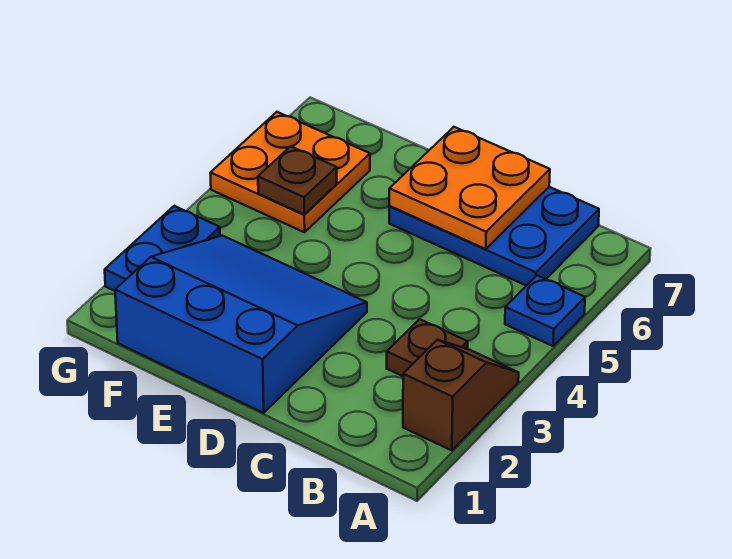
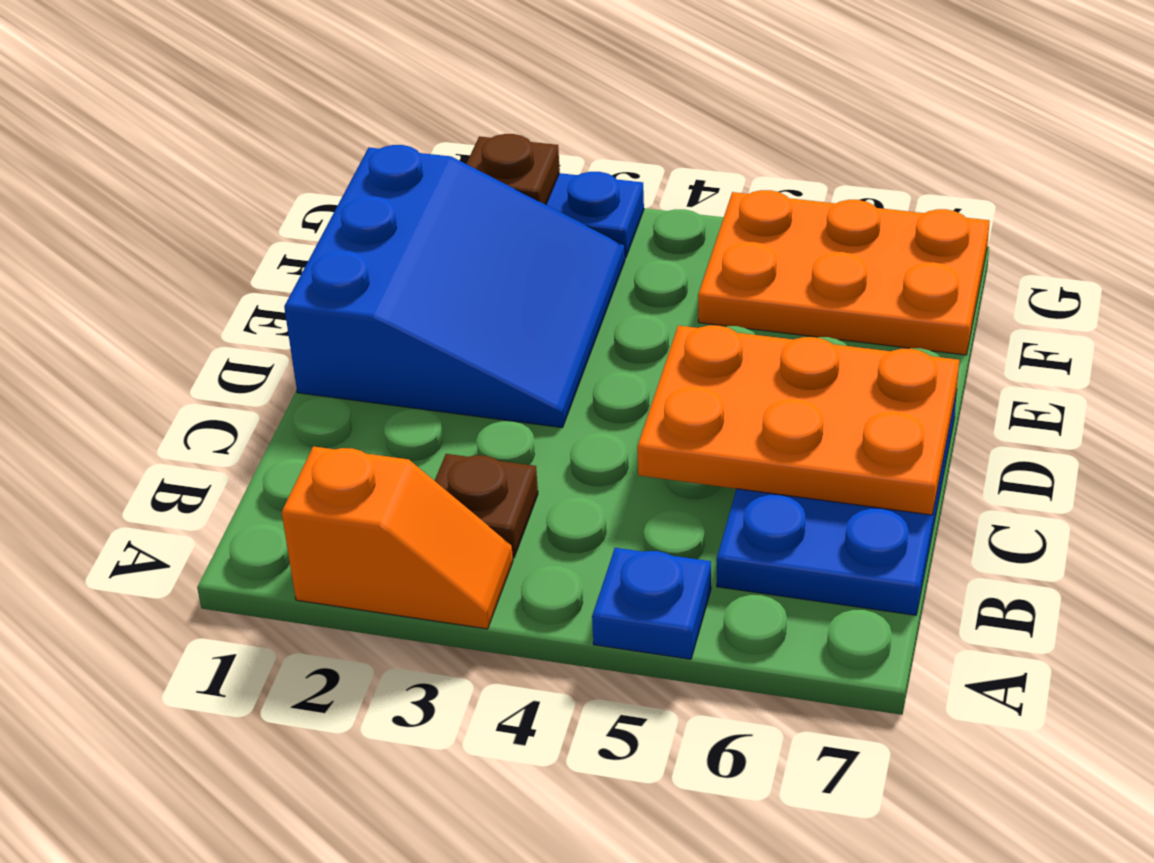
brown 1x2 slope [403,340,519,450] -> orange 1x2 slope [282,446,513,629]
orange 2x2 plate [389,127,550,249] -> orange 2x3 plate [637,325,959,515]
orange 2x2 plate [210,112,370,232] -> orange 2x3 plate [698,190,990,355]
brown 1x1 plate [258,146,337,214] -> brown 1x1 plate moved to [466,134,560,205]

